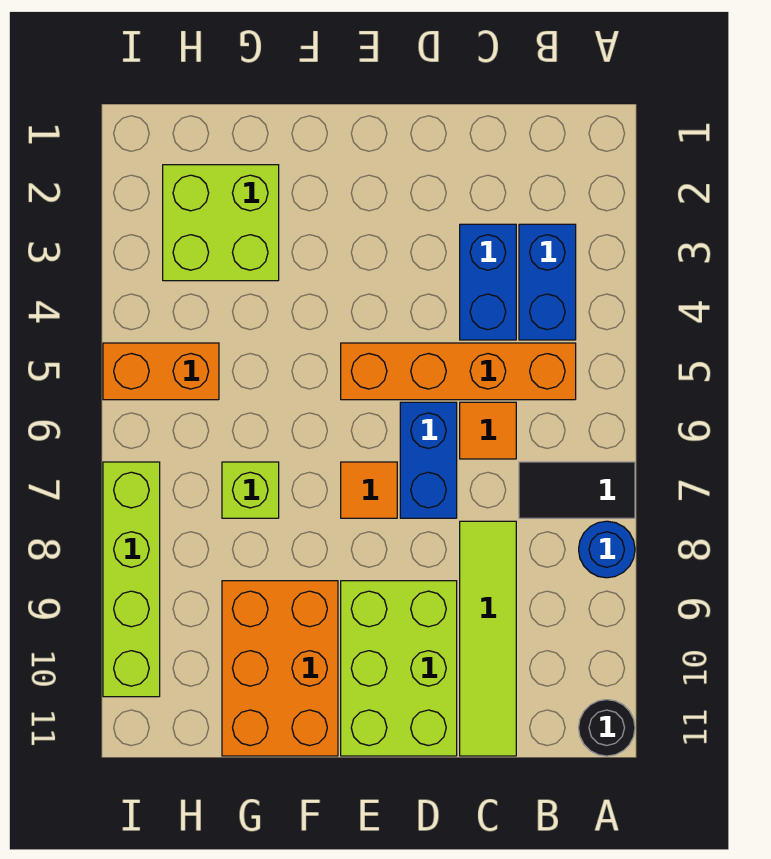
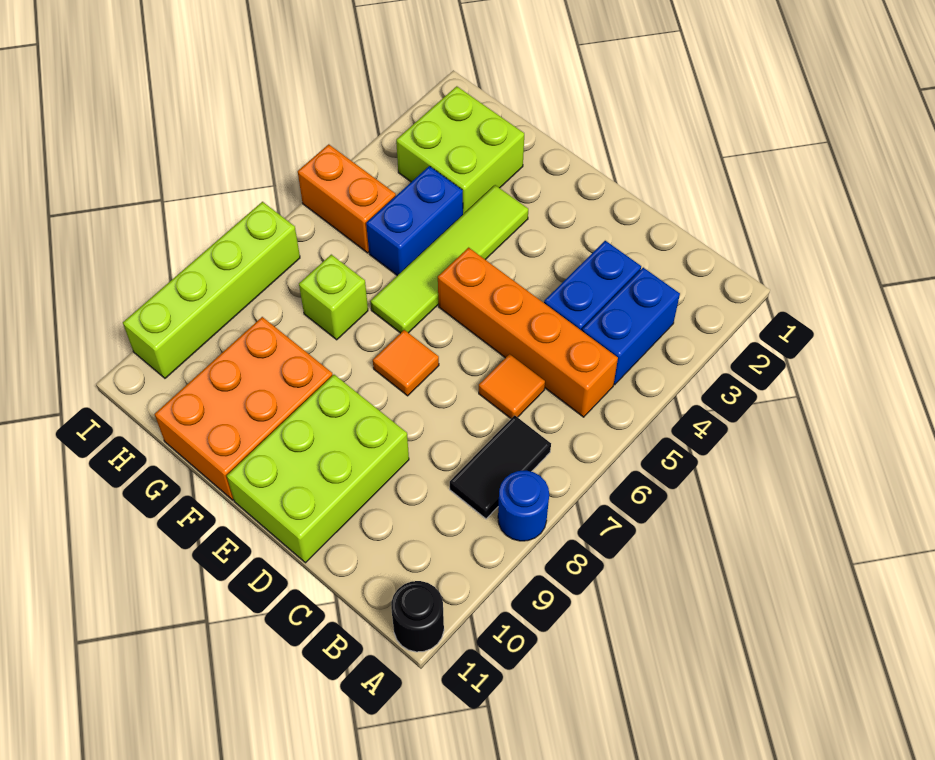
black 1x2 tile [519,462,635,518] -> black 1x2 tile turned to [450,415,551,519]
lime 1x4 tile [460,521,516,756] -> lime 1x4 tile moved to [370,185,528,333]
blue 1x2 brick [400,402,457,518] -> blue 1x2 brick moved to [366,166,463,276]

